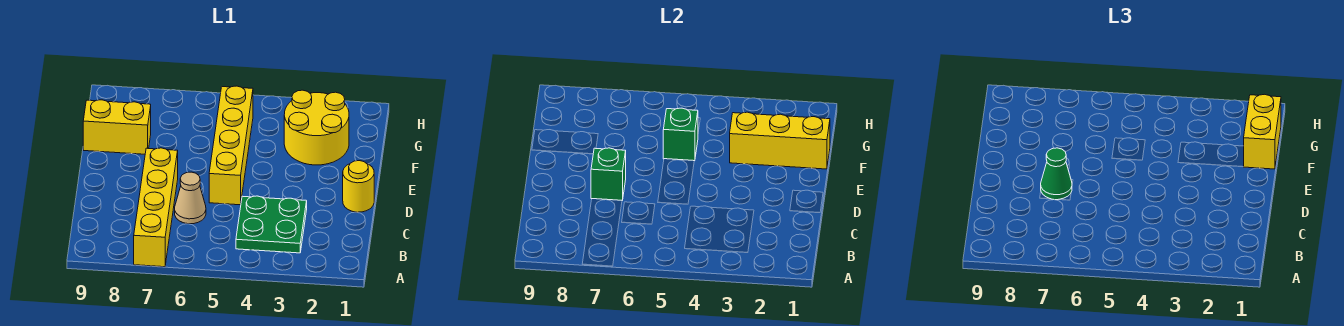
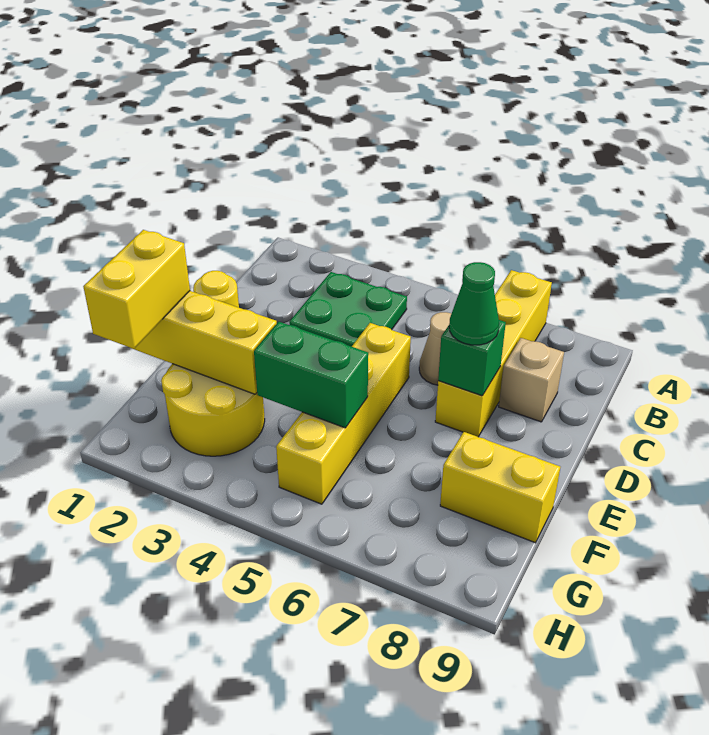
none -> tan 1x1 brick [499,338,564,422]
green 1x1 brick [663,108,698,161] -> green 1x2 brick [254,322,368,428]

